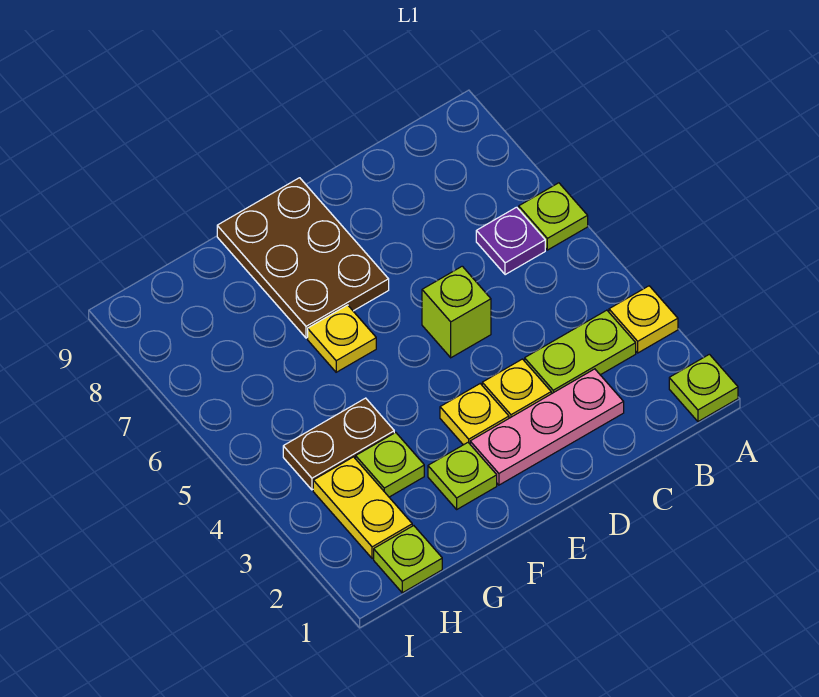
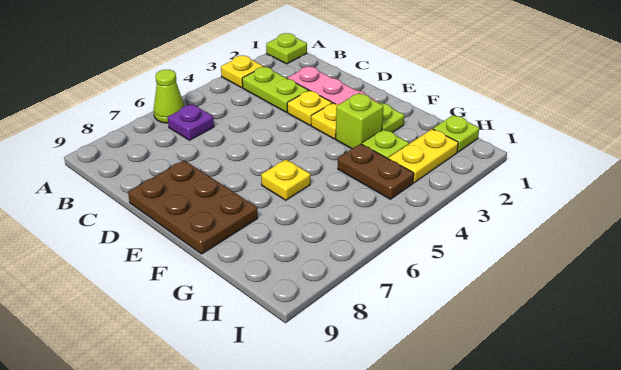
lime 1x1 plate [519,183,588,250] -> lime 1x1 cone [153,70,184,123]
lime 1x1 brick [422,266,491,358] -> lime 1x1 brick moved to [336,93,383,149]
brown 2x3 plate [217,178,389,338] -> brown 2x3 plate turned to [128,160,258,254]

